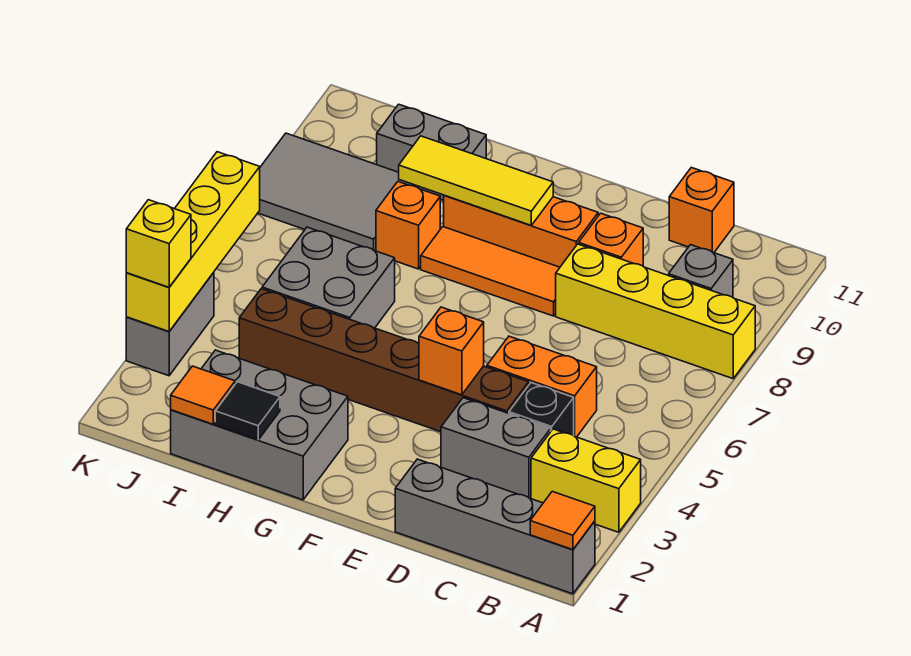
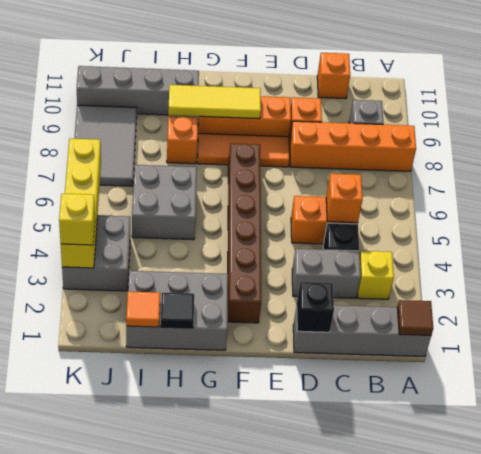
orange 1x1 tile [530,491,595,550] -> brown 1x1 tile [397,300,433,335]
yellow 1x2 brick [531,429,641,532] -> yellow 1x1 brick [357,251,394,299]
yellow 1x4 brick [556,244,755,379] -> orange 1x4 brick [289,121,416,171]
none -> black 1x1 brick [297,282,334,332]
brown 1x6 brick [239,289,529,432] -> brown 1x6 brick turned to [228,143,261,323]
orange 1x1 brick [419,307,484,395] -> orange 1x1 brick moved to [326,174,363,223]
grey 1x2 brick [377,104,486,200] -> grey 1x4 brick [77,66,199,115]
grey 2x3 tile [258,133,418,251] -> grey 2x3 tile turned to [74,105,137,186]
grey 1x2 brick [126,272,214,376] -> grey 2x2 brick [62,215,130,291]

